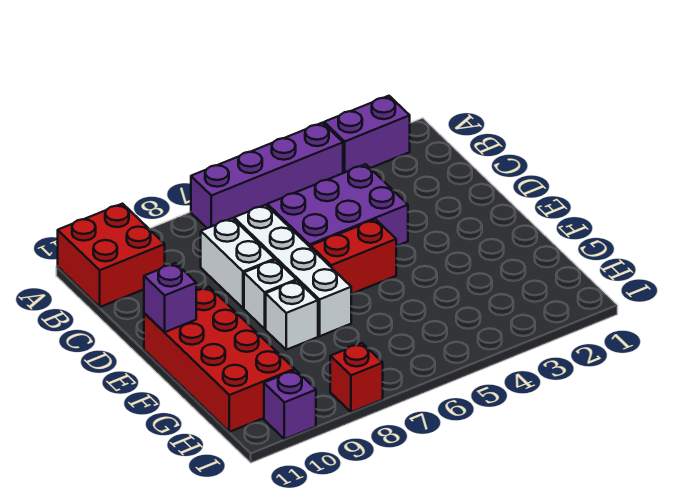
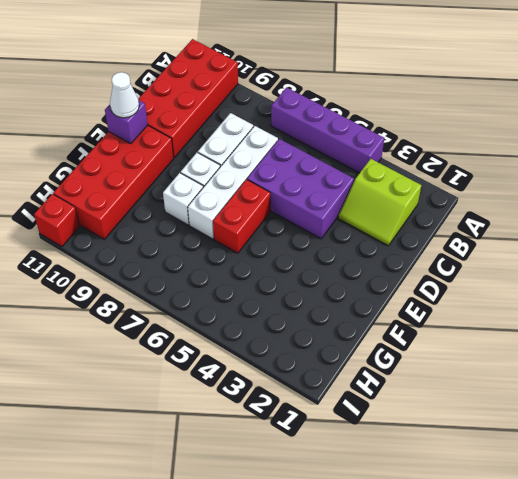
purple 1x2 brick [324,96,410,173] -> none
red 2x2 brick [58,204,165,307] -> red 2x4 brick [138,39,238,158]
none -> lime 2x2 slope [338,159,421,246]
red 1x2 brick [311,219,396,294] -> red 1x2 brick turned to [213,180,270,253]
none -> white 1x1 cone [110,72,139,118]
red 1x1 brick [330,343,383,412] -> red 1x1 brick moved to [34,194,80,247]
purple 1x1 brick [264,370,316,439] -> none

